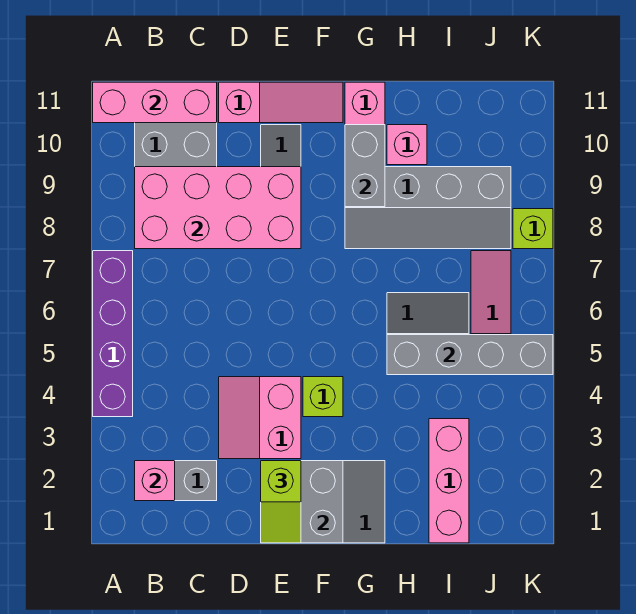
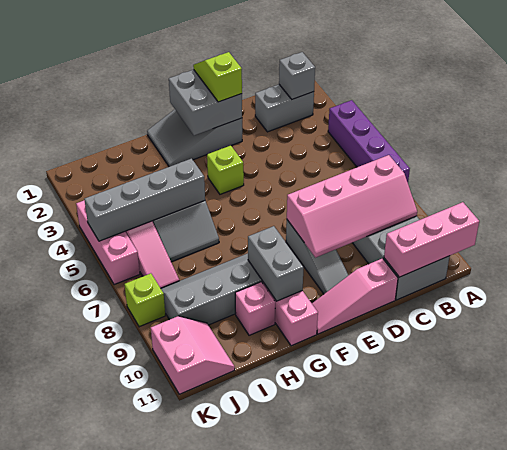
pink 1x1 brick [135,461,175,501] -> grey 1x1 brick [279,52,315,99]
pink 2x4 brick [135,167,301,249] -> pink 2x4 slope [287,155,417,258]
pink 2x2 slope [219,377,301,459] -> pink 2x2 slope moved to [151,316,235,394]
pink 1x3 brick [429,419,469,543] -> pink 1x3 brick moved to [76,200,140,285]

